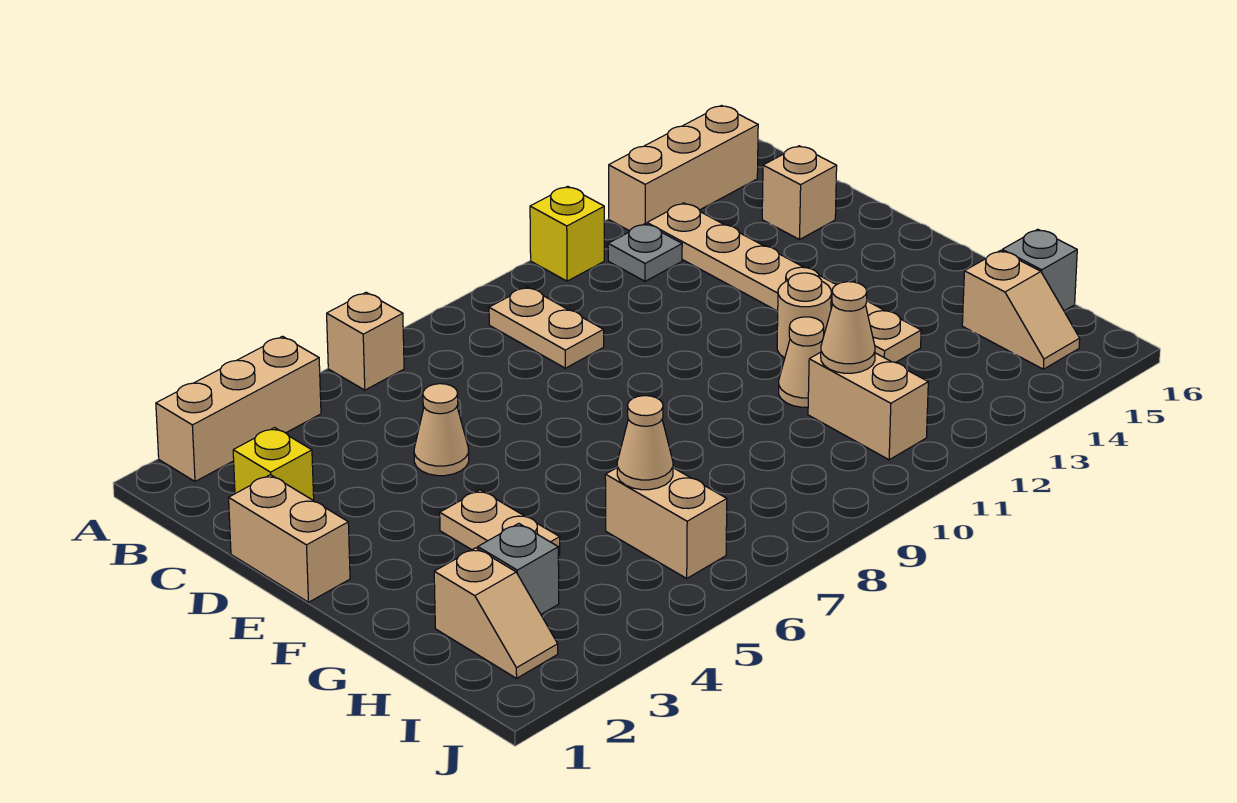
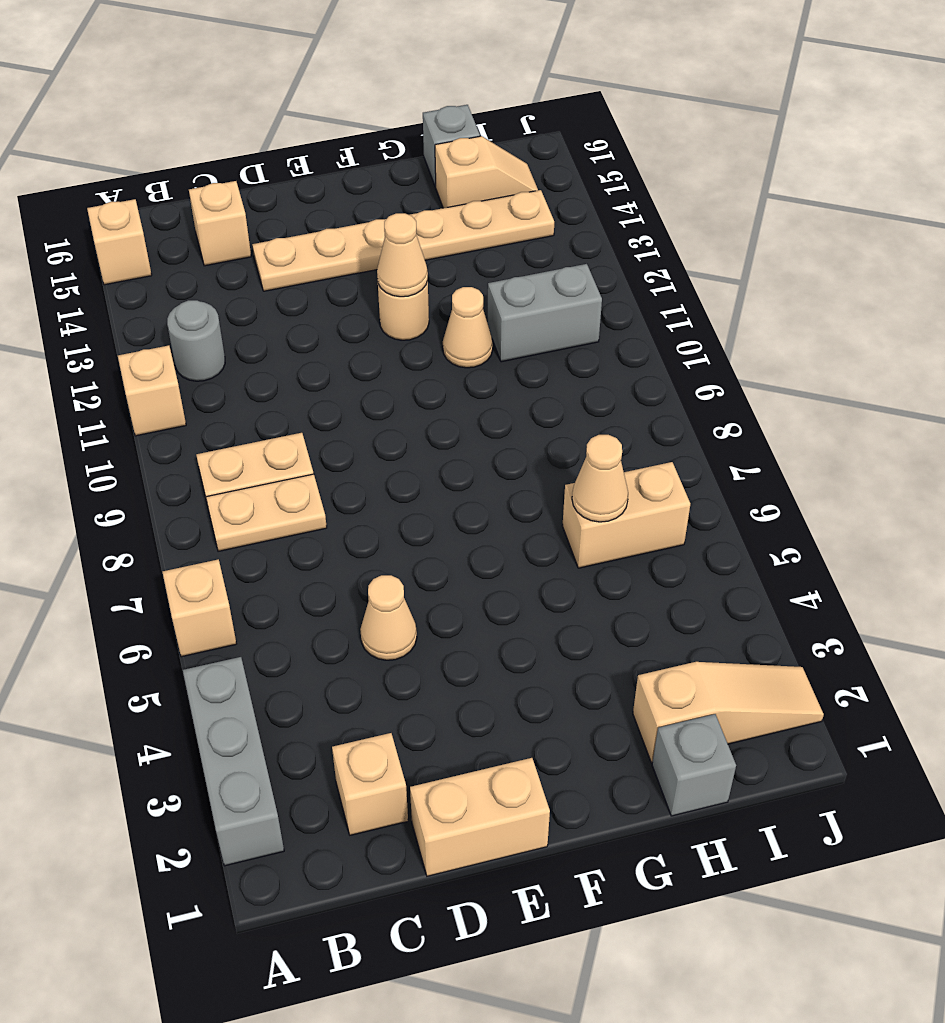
tan 1x3 brick [156,336,321,481] -> grey 1x3 brick [183,657,284,866]
yellow 1x1 brick [530,186,604,281] -> tan 1x1 brick [118,345,186,436]
tan 1x3 brick [609,106,758,231] -> tan 1x1 brick [87,199,152,285]
grey 1x1 plate [608,224,682,281] -> grey 1x1 round brick [167,300,225,381]
tan 1x6 plate [647,203,921,363] -> tan 1x6 plate moved to [252,190,554,291]
yellow 1x1 brick [233,428,314,501] -> tan 1x1 brick [332,733,408,835]
tan 1x2 plate [440,490,560,556] -> tan 1x2 plate moved to [206,474,327,551]
tan 1x2 slope [434,548,558,678] -> tan 1x3 slope [633,662,824,763]
grey 1x1 brick [478,523,559,614] -> grey 1x1 brick moved to [652,714,736,816]
tan 1x2 brick [808,352,928,460] -> grey 1x2 brick [488,264,602,362]
tan 1x1 cone [821,282,875,373] -> tan 1x1 cone moved to [377,213,428,297]

